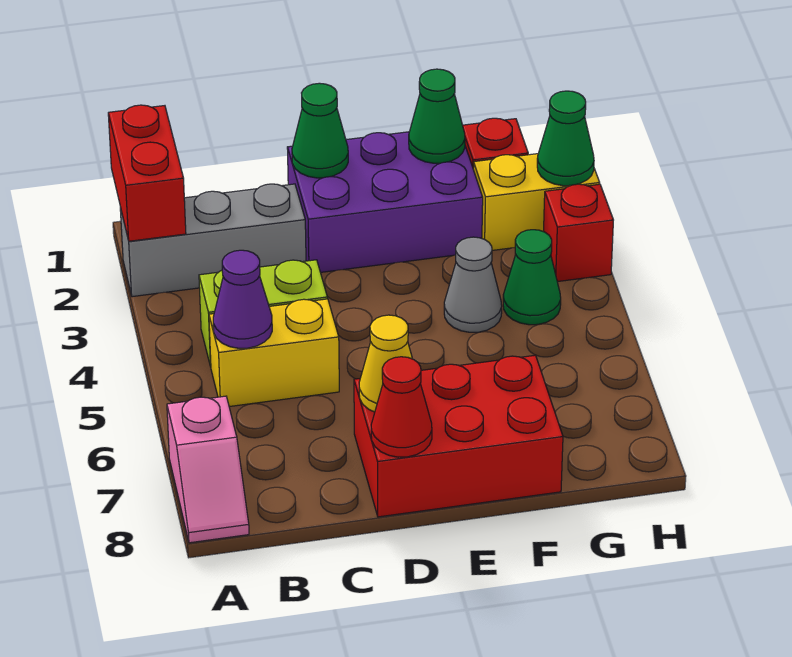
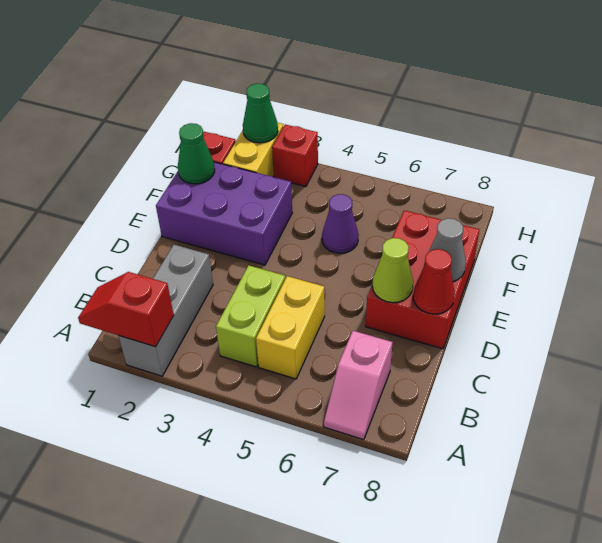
red 1x2 brick [108,105,186,241] -> red 1x2 slope [78,272,174,347]
pink 1x2 slope [167,396,249,543] -> pink 1x2 slope turned to [324,331,393,440]
purple 1x1 cone [213,250,272,348] -> purple 1x1 cone moved to [322,194,359,253]
purple 2x3 brick [287,132,483,272] -> purple 2x3 brick turned to [156,162,292,265]
green 1x1 cone [292,83,348,178] -> none
yellow 1x1 cone [359,315,412,412] -> lime 1x1 cone [372,238,413,303]
grey 1x1 cone [444,237,502,332] -> grey 1x1 cone moved to [429,218,466,281]
green 1x1 cone [503,230,561,325] -> none

